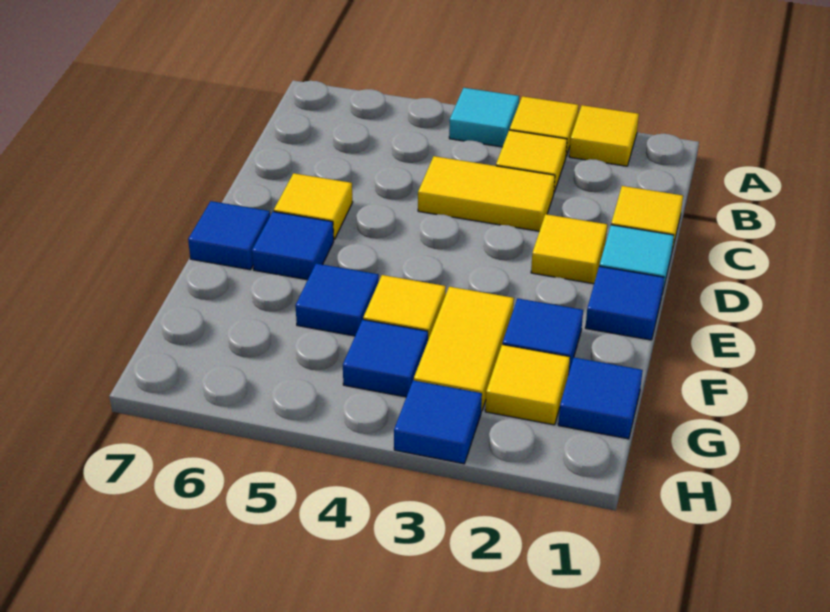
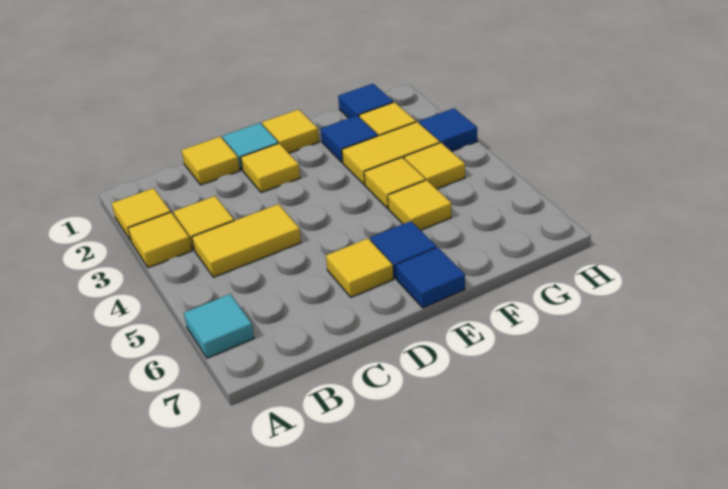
cyan 1x1 tile [449,88,519,147] -> cyan 1x1 tile moved to [184,294,254,358]
yellow 1x2 tile [418,156,555,231] -> yellow 1x2 tile turned to [192,204,301,277]
blue 1x1 tile [585,266,664,340] -> yellow 1x1 tile [262,109,319,153]
blue 1x1 tile [295,264,379,336] -> yellow 1x1 tile [388,180,451,230]
blue 1x1 tile [343,320,428,397] -> yellow 1x1 tile [404,143,465,189]

